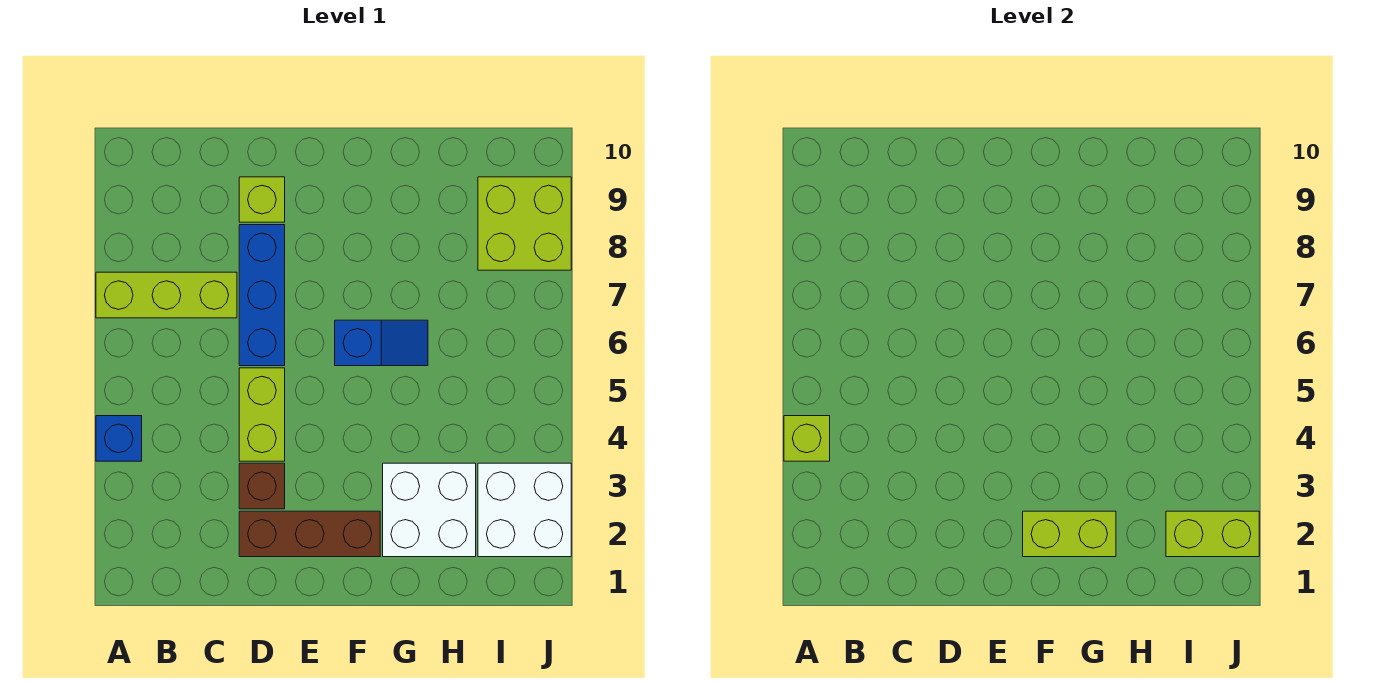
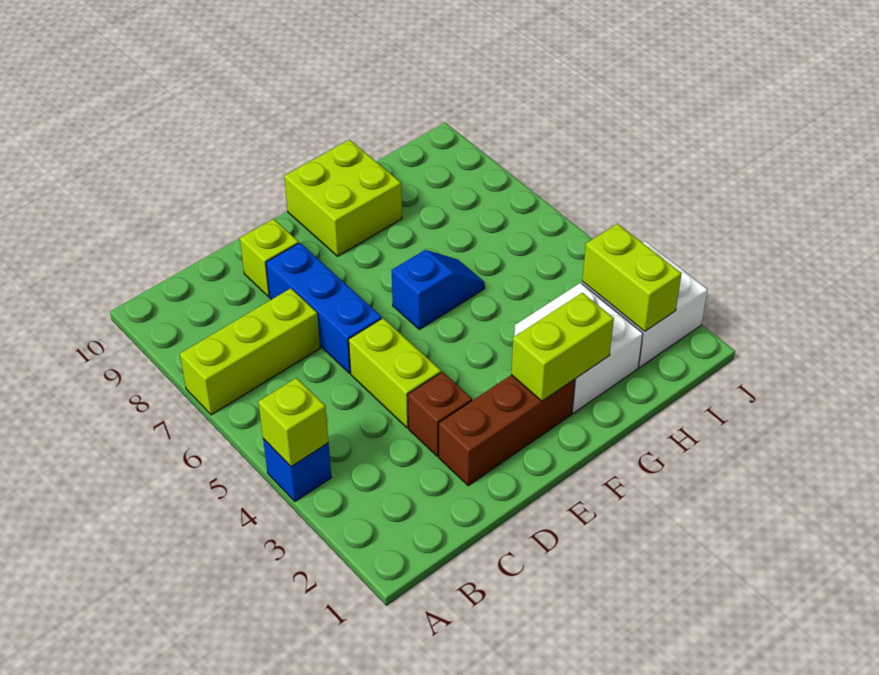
lime 1x2 brick [1166,511,1259,557] -> lime 1x2 brick turned to [582,224,682,332]
lime 2x2 brick [478,177,571,270] -> lime 2x2 brick moved to [284,140,402,256]

